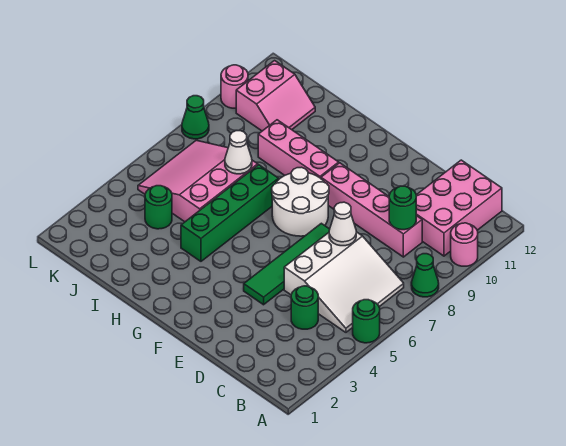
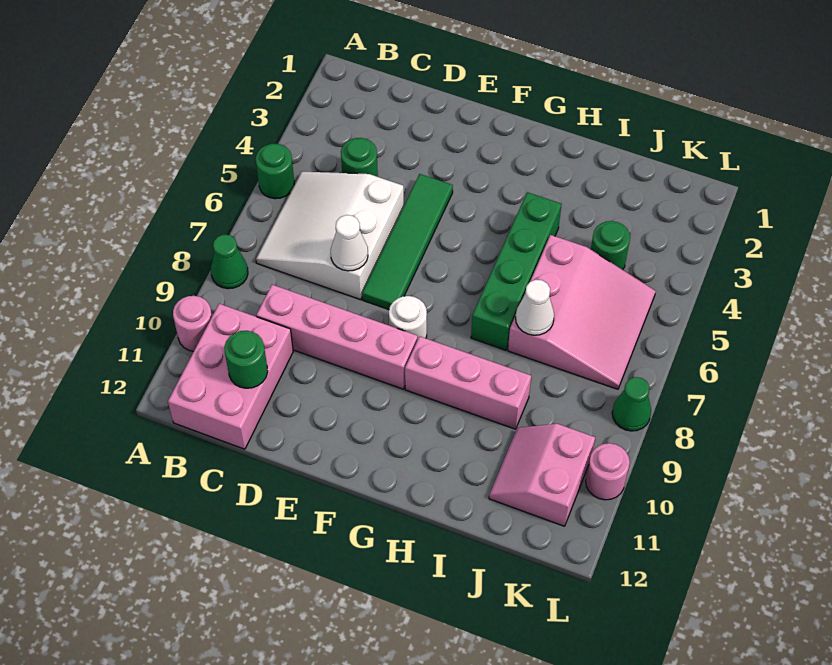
green 1x1 round brick [389,186,416,230] -> green 1x1 round brick moved to [224,331,268,388]
white 2x2 round brick [272,167,329,236] -> white 1x1 round brick [389,296,427,338]

